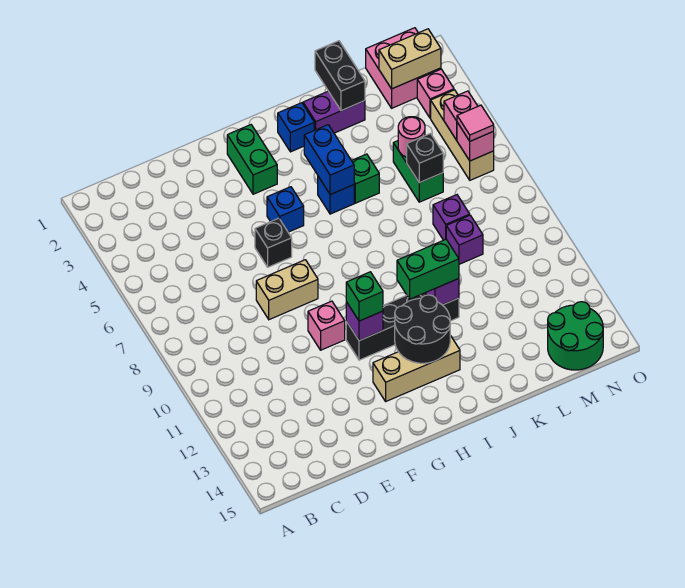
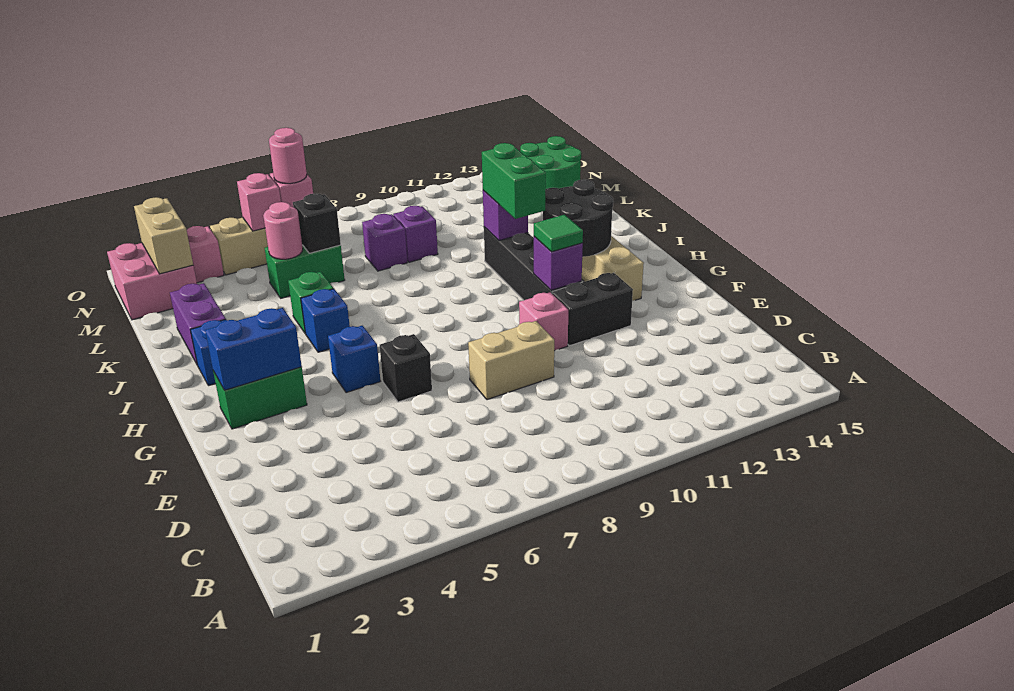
tan 1x2 brick [256,260,318,320] -> tan 1x2 brick turned to [468,321,554,400]
green 1x1 brick [346,272,383,321] -> green 1x1 tile [534,215,583,252]
blue 1x2 brick [304,125,354,195] -> blue 1x2 brick moved to [205,308,302,390]
black 1x2 brick [315,41,365,111] -> black 1x2 brick moved to [552,273,633,346]
pink 1x1 tile [457,105,494,141] -> pink 1x1 round brick [269,128,307,184]

